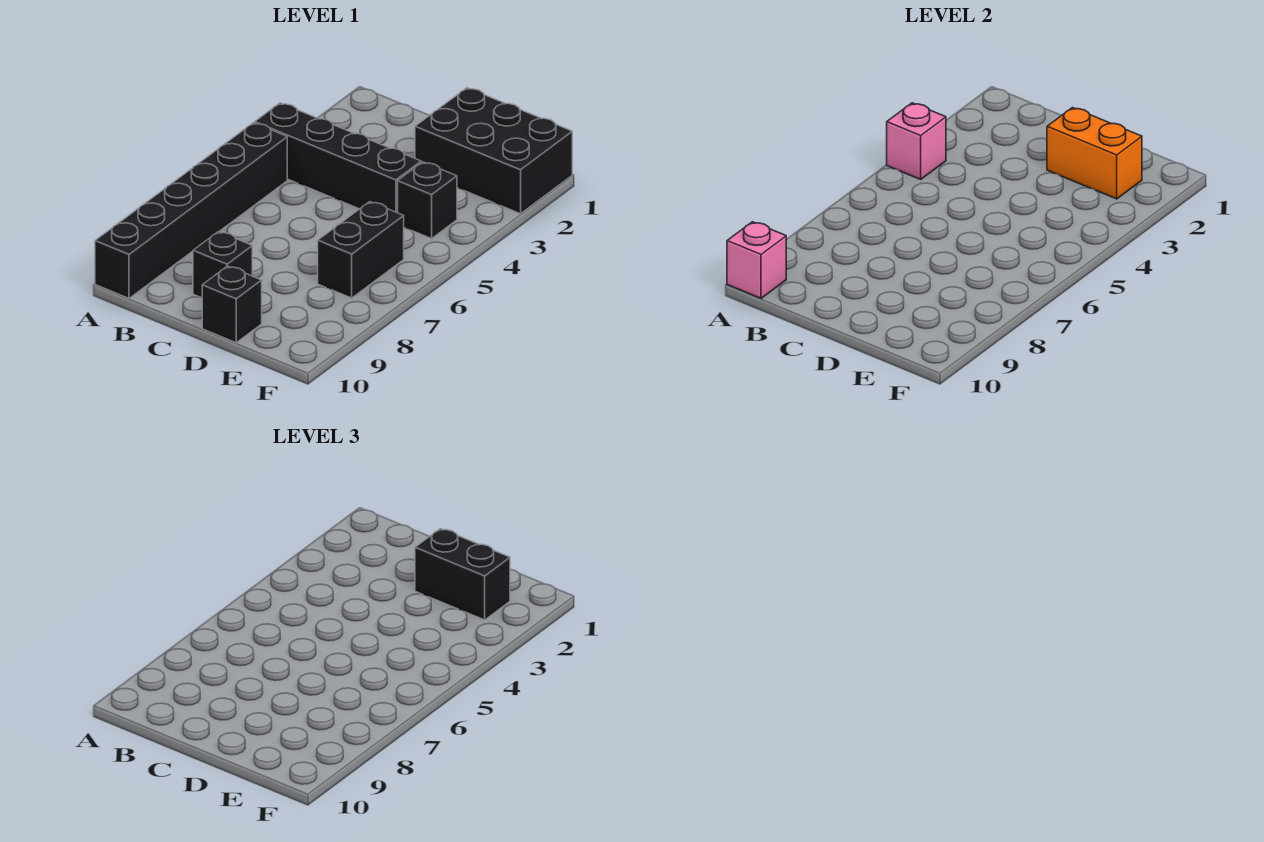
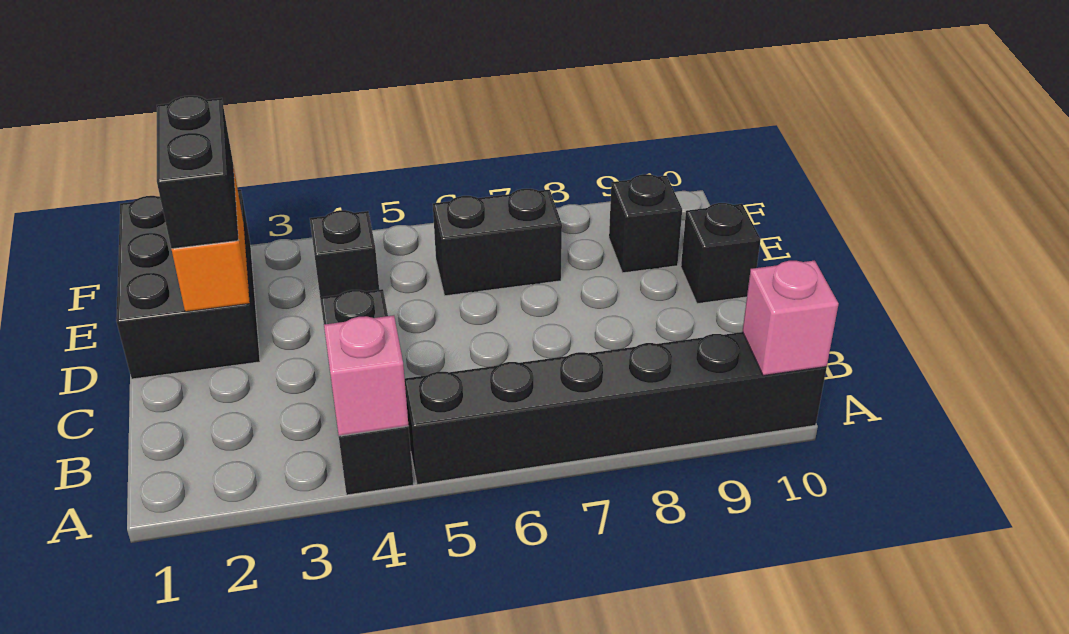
black 1x4 brick [255,103,421,213] -> black 1x3 brick [320,289,413,495]
black 1x1 brick [193,232,252,298] -> black 1x1 brick moved to [609,174,682,273]

